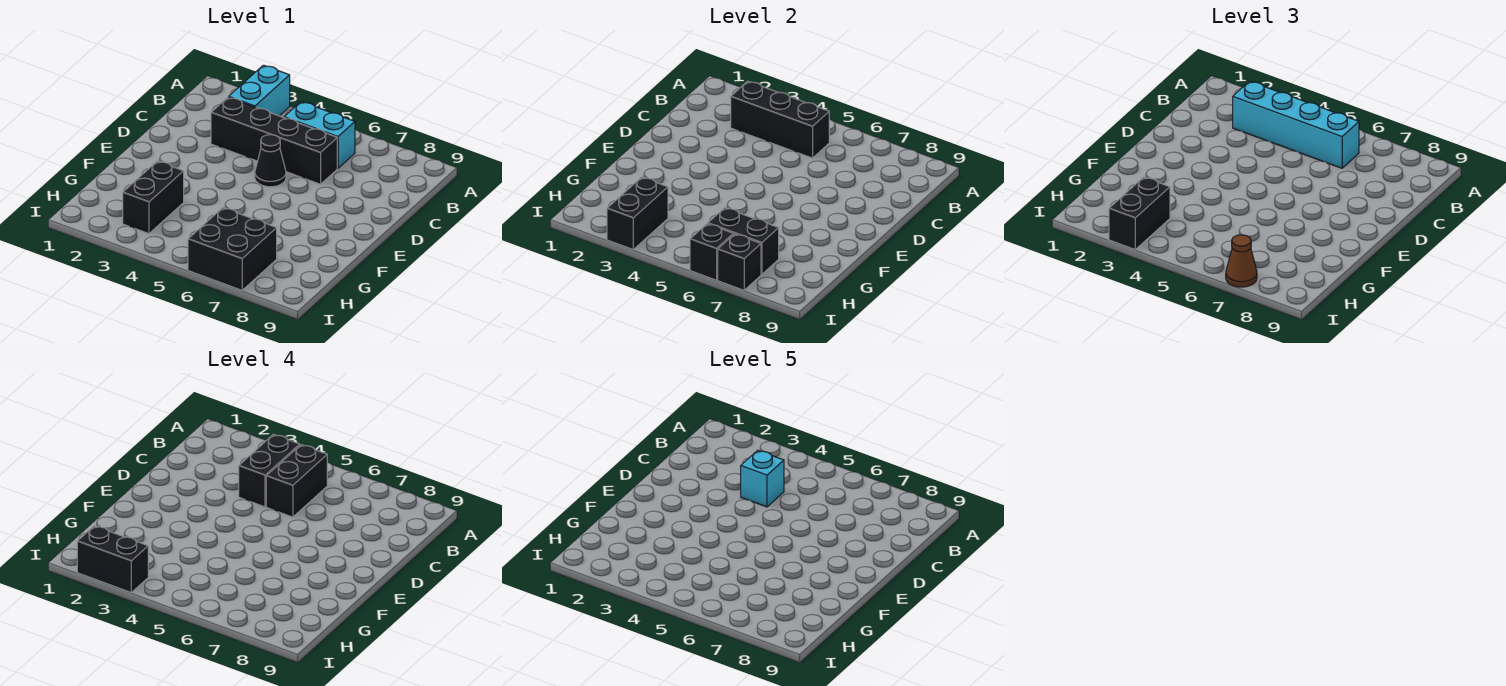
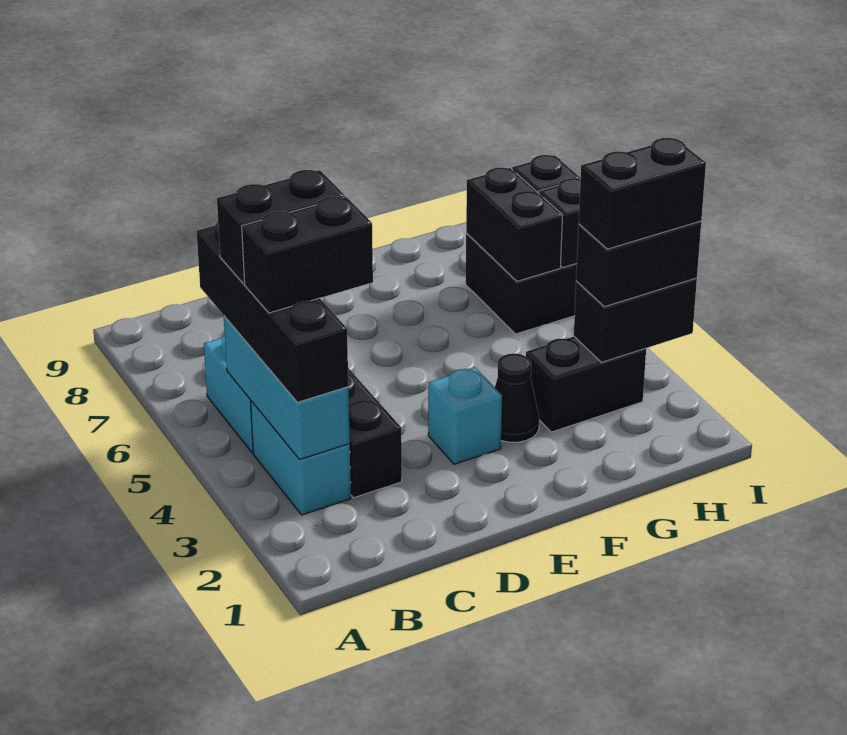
cyan 1x2 brick [229,65,290,116] -> cyan 1x2 brick turned to [251,401,351,515]
black 1x3 brick [731,81,829,158] -> cyan 1x3 brick [224,316,350,460]
cyan 1x4 brick [1233,81,1359,168] -> black 1x4 brick [197,222,348,402]
cyan 1x1 brick [741,450,784,507] -> cyan 1x1 brick moved to [428,368,502,464]
black 1x1 cone [255,135,286,187] -> black 1x1 cone moved to [495,354,539,442]
black 1x2 brick [77,526,148,592] -> black 1x2 brick turned to [579,138,706,249]
brown 1x1 cone [1226,235,1257,287] -> none

